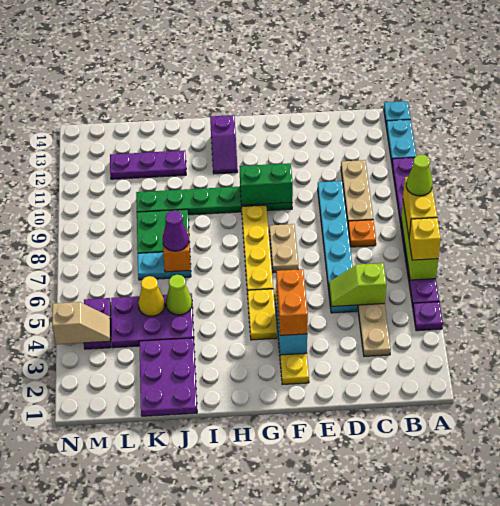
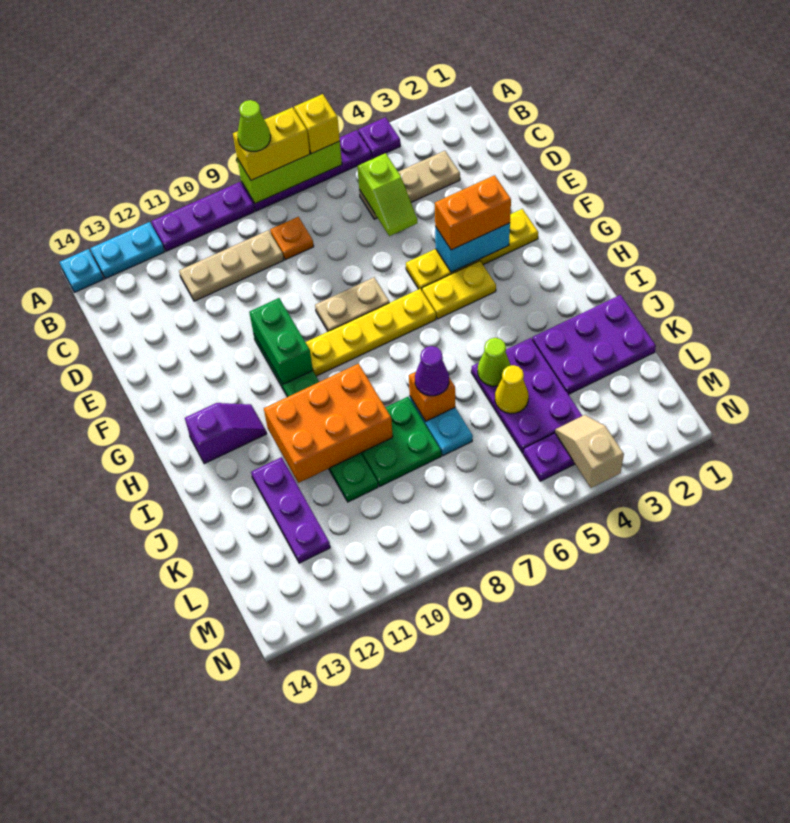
cyan 1x6 plate [318,181,357,313] -> none
none -> orange 2x3 brick [264,364,393,483]

